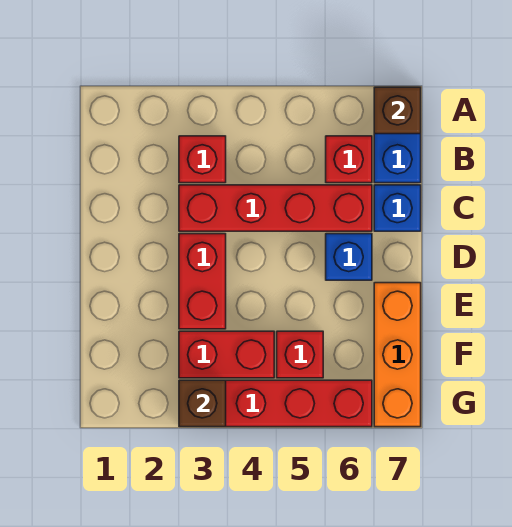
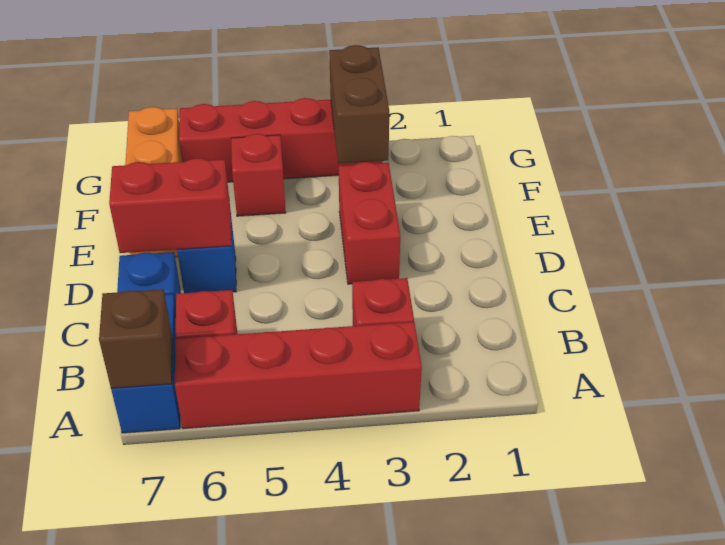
red 1x4 brick [179,185,372,231] -> red 1x4 brick moved to [175,322,422,429]
red 1x2 brick [179,331,274,378] -> red 1x2 brick moved to [109,159,231,253]
brown 1x1 brick [179,380,226,427] -> brown 1x2 brick [329,45,389,164]

